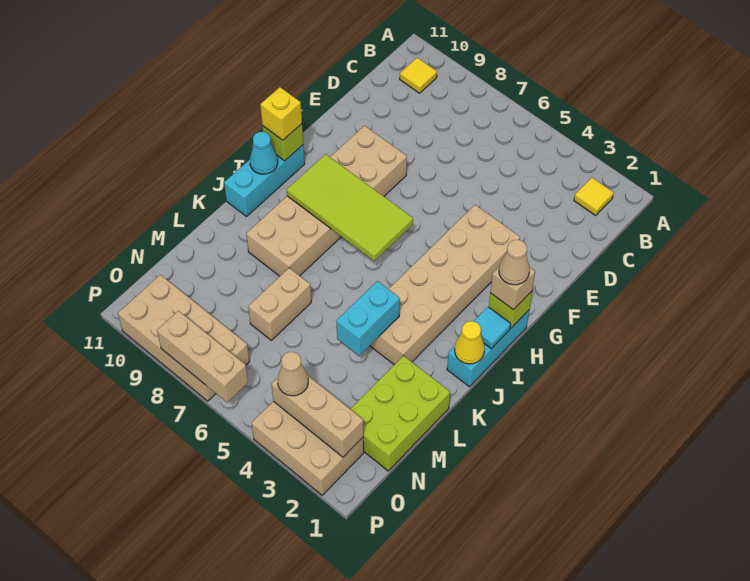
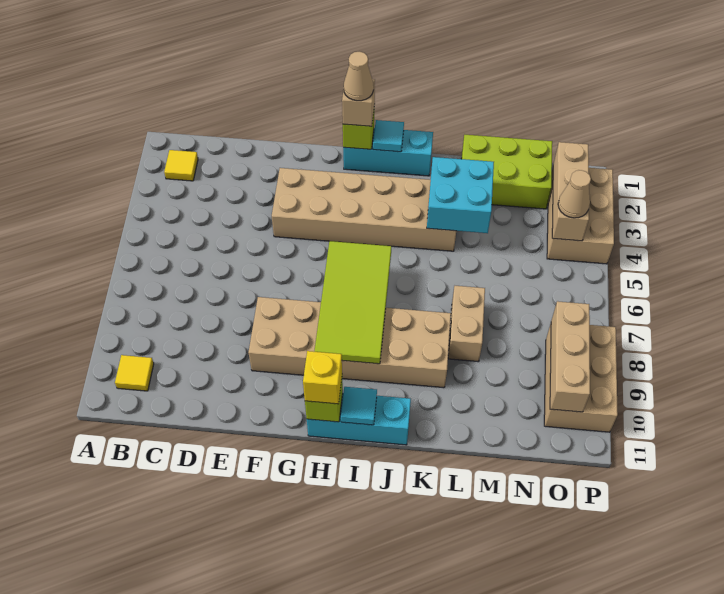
cyan 1x1 cone [250,132,278,174] -> cyan 1x1 tile [341,387,377,425]
yellow 1x1 cone [455,321,485,364] -> none
cyan 1x2 brick [336,281,400,356] -> cyan 2x2 brick [427,157,494,233]
tan 1x2 brick [248,268,311,340] -> tan 1x2 brick turned to [448,286,485,362]
tan 2x4 brick [118,275,249,401] -> tan 2x3 brick [544,324,618,432]
tan 1x3 brick [157,311,248,402] -> tan 1x3 brick moved to [550,301,590,412]

